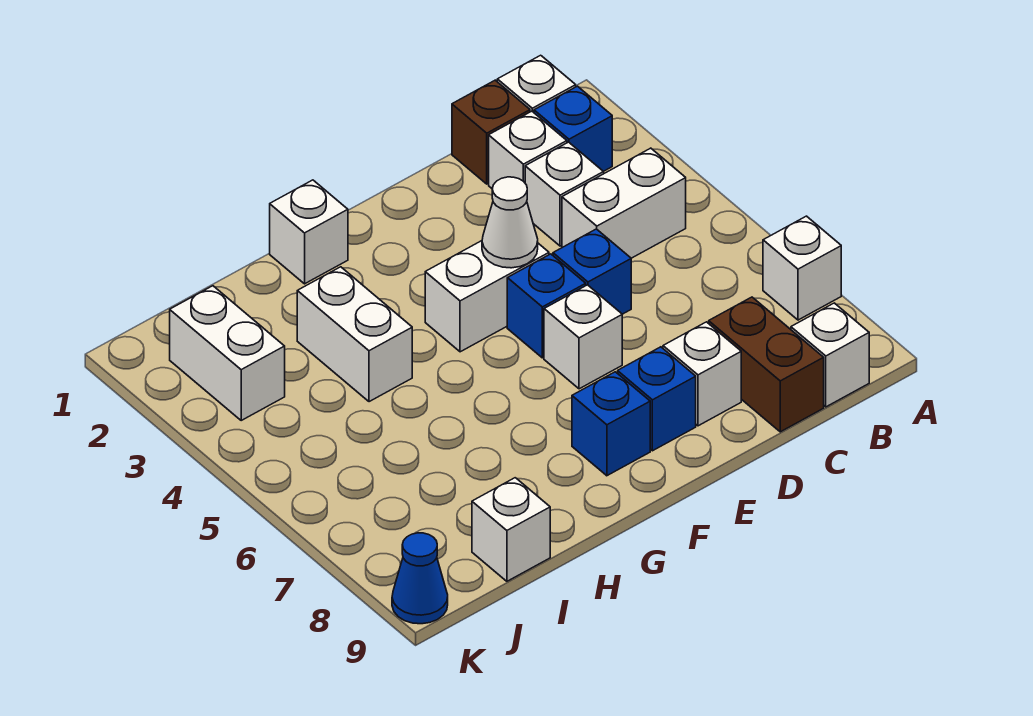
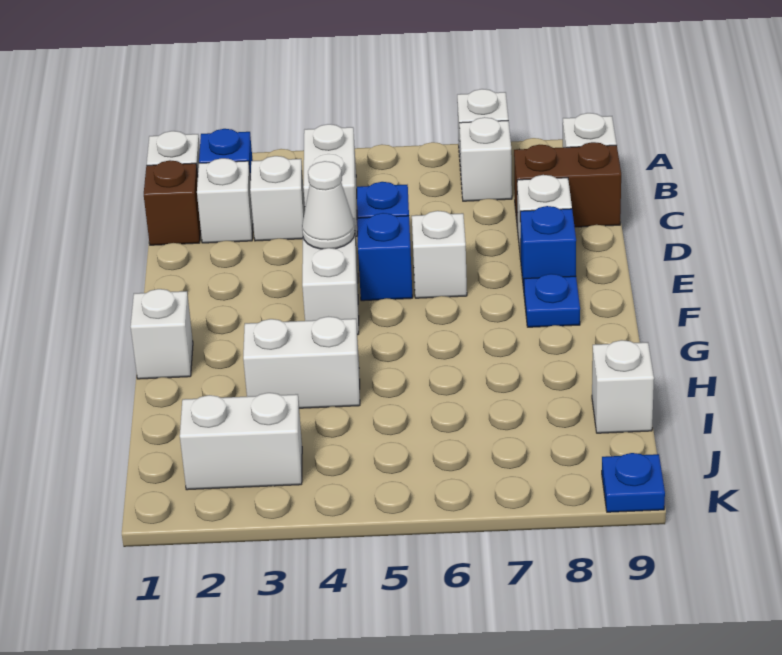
none -> white 1x1 brick [459,117,512,201]
blue 1x1 brick [572,372,650,476] -> blue 1x1 plate [524,274,580,327]
blue 1x1 cone [392,533,448,624] -> blue 1x1 plate [602,453,665,512]

